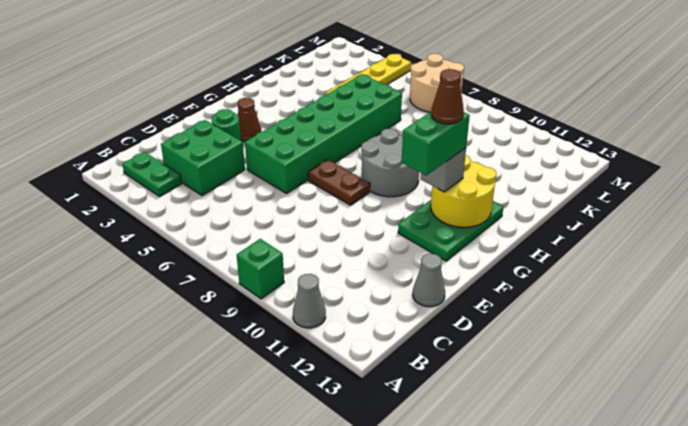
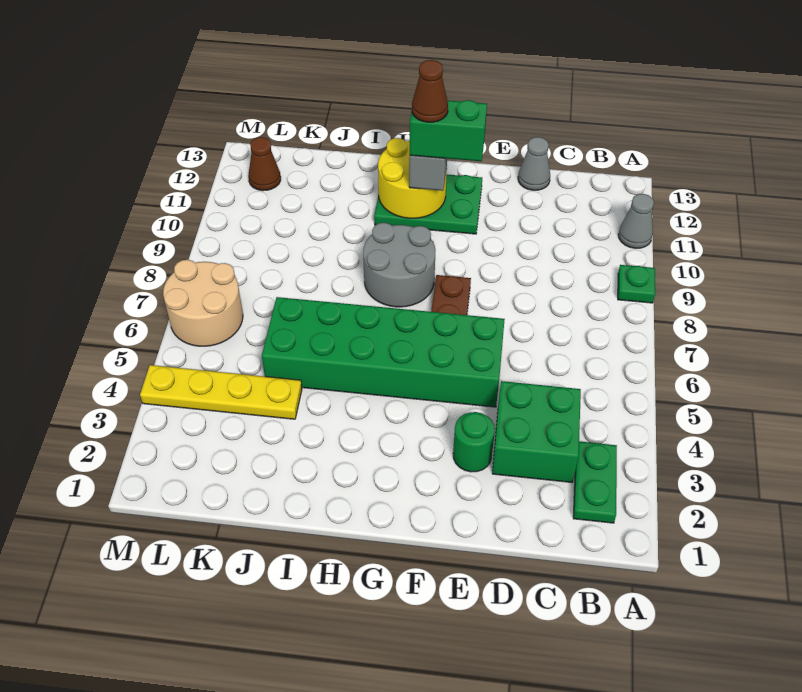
green 1x1 brick [237,239,284,299] -> green 1x1 plate [618,265,655,303]
brown 1x1 cone [238,98,261,142] -> brown 1x1 cone moved to [248,137,281,191]

